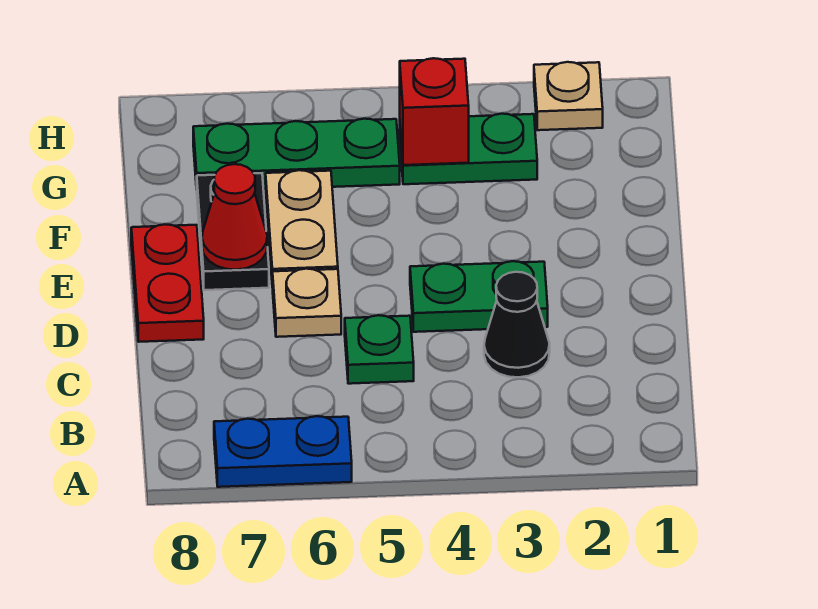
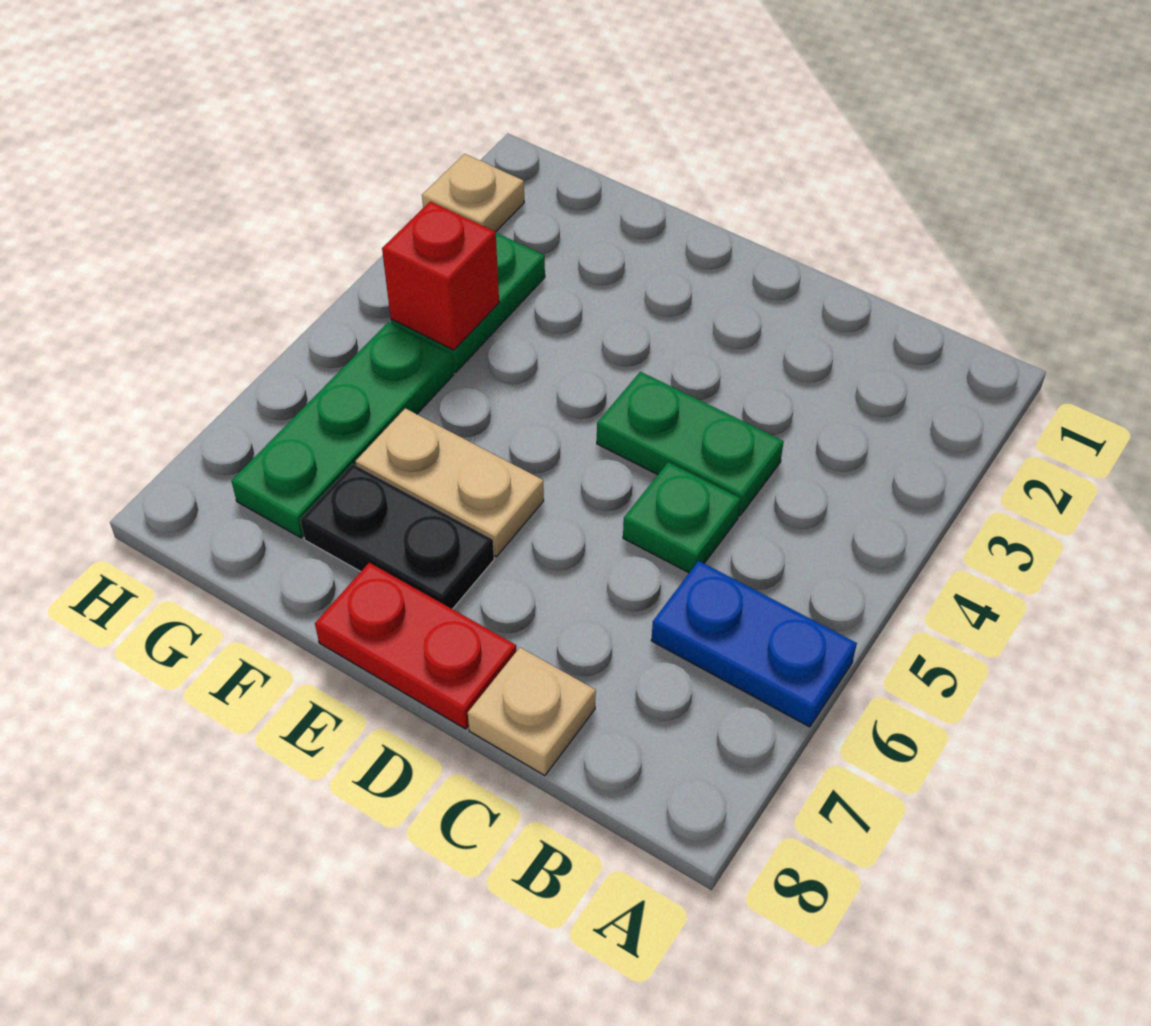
blue 1x2 plate [214,416,352,487] -> blue 1x2 plate turned to [651,561,857,727]
black 1x1 cone [484,272,550,377] -> none
green 1x2 plate [410,261,548,332] -> green 1x2 plate turned to [597,372,784,516]
tan 1x1 plate [273,269,341,337] -> tan 1x1 plate moved to [468,647,596,776]
red 1x1 cone [202,164,267,270] -> none

